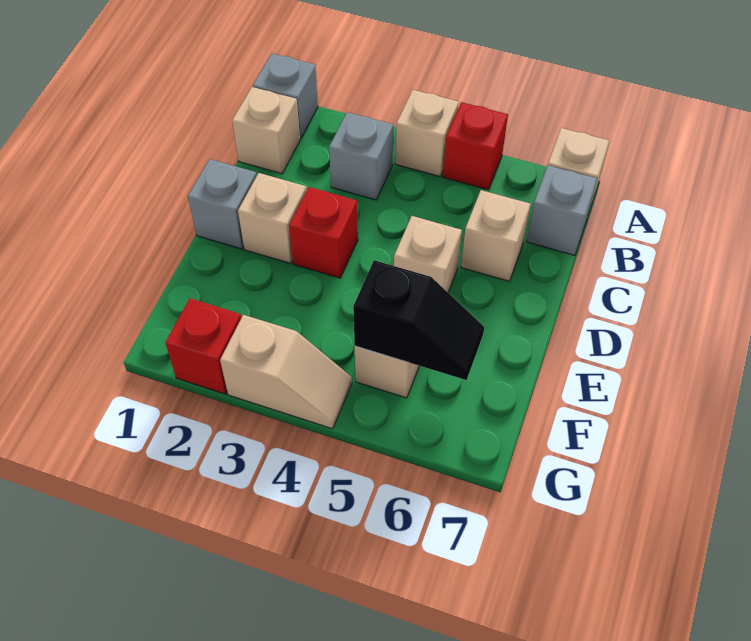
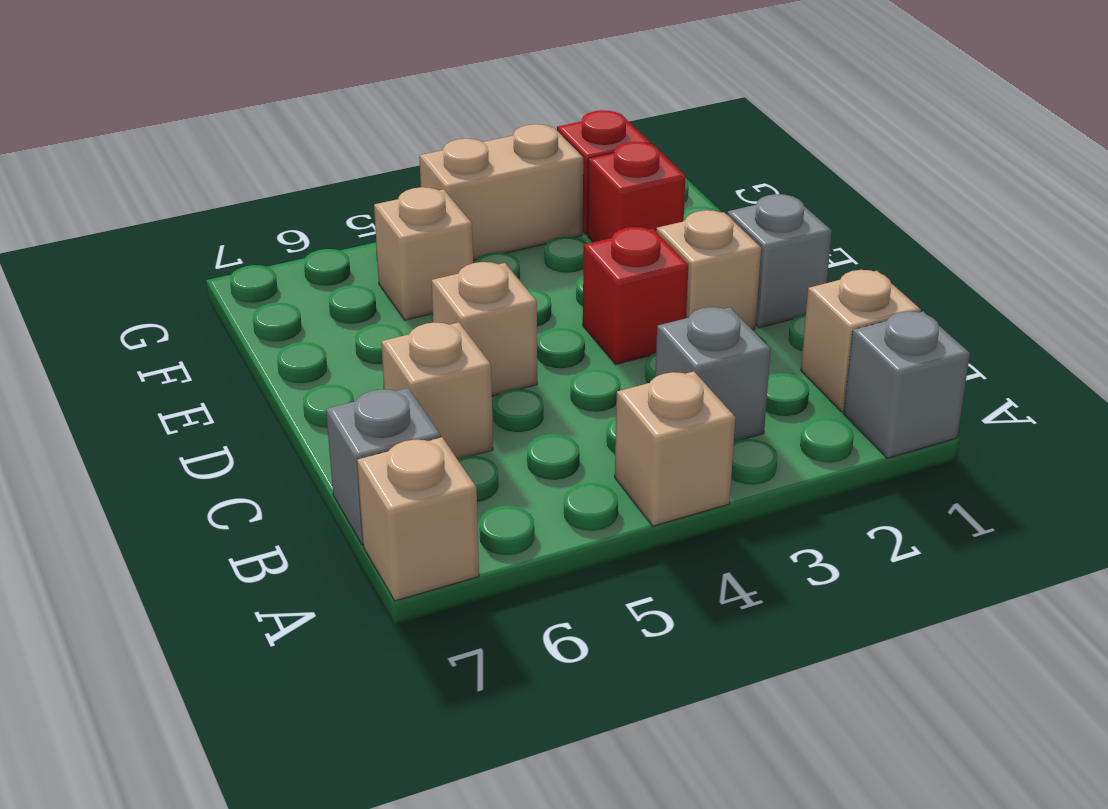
red 1x1 brick [443,102,508,190] -> red 1x1 brick moved to [587,142,686,242]
black 1x2 slope [353,260,484,380] -> none
tan 1x2 slope [220,315,352,429] -> tan 1x2 brick [419,124,583,260]

